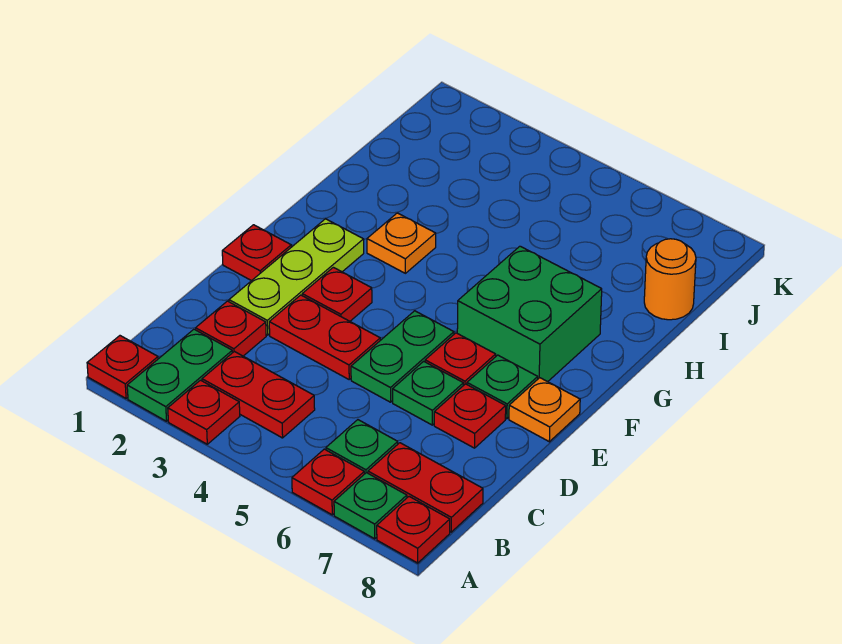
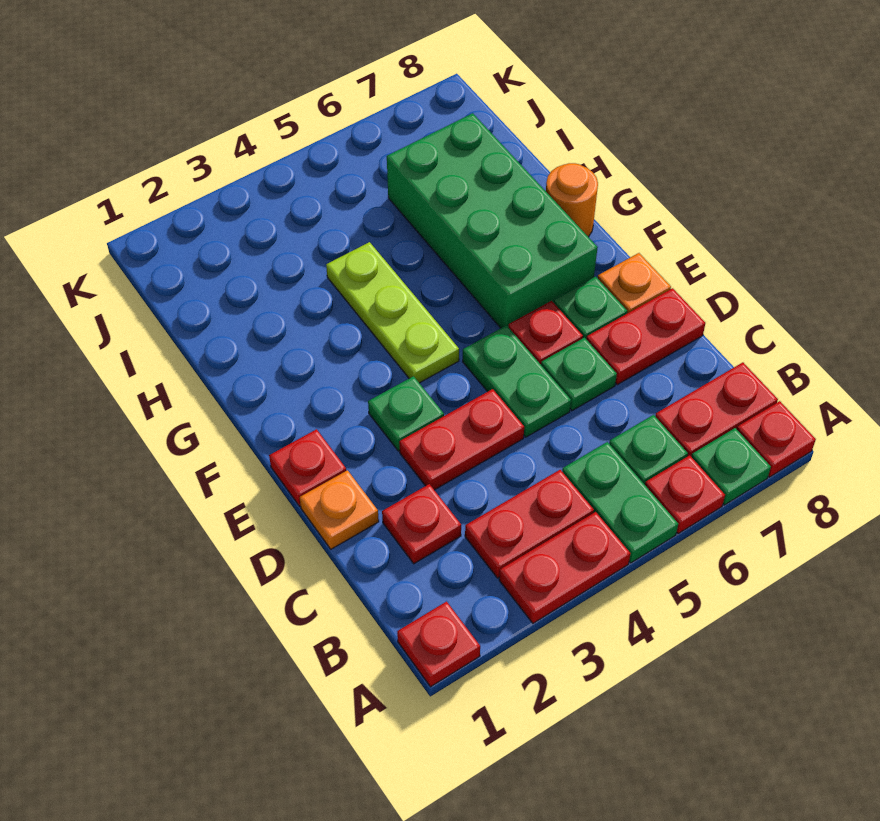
green 1x2 plate [127,329,232,421] -> green 1x2 plate moved to [562,442,678,563]
red 1x1 plate [168,380,240,444] -> red 1x2 plate [499,512,630,623]
lime 1x3 plate [229,219,364,335] -> lime 1x3 plate moved to [326,242,459,383]
red 1x1 plate [434,384,506,448] -> red 1x2 plate [586,288,705,385]
red 1x1 plate [302,267,372,321] -> green 1x1 plate [368,376,444,451]
green 2x2 brick [457,246,602,382] -> green 2x4 brick [387,113,598,328]
orange 1x1 plate [367,213,436,273] -> orange 1x1 plate moved to [300,470,379,549]
orange 1x1 round brick [644,239,696,320] -> orange 1x1 round brick moved to [546,163,598,237]

